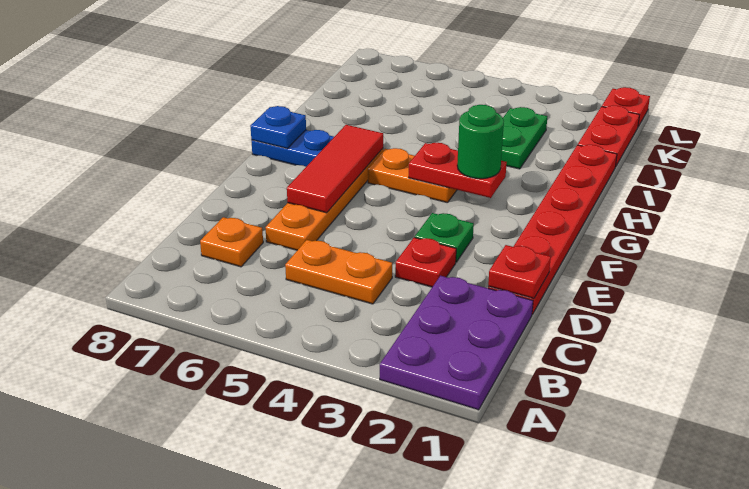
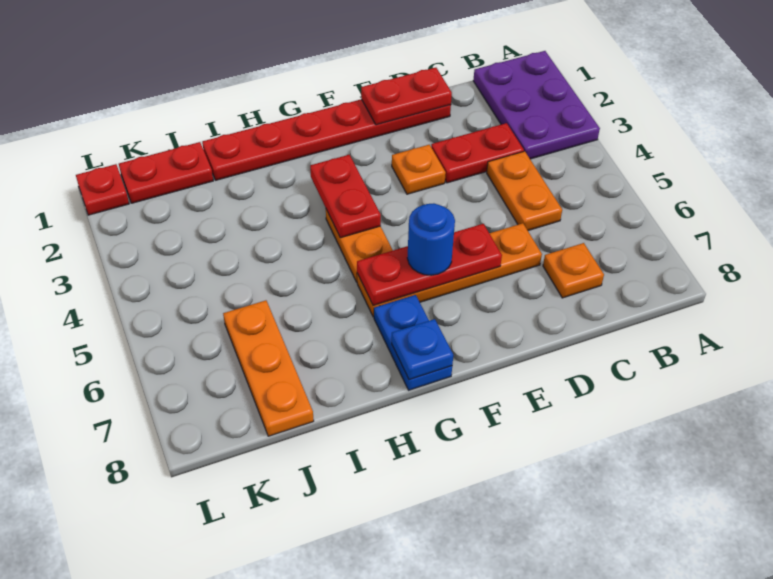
purple 2x3 plate [380,276,533,410] -> purple 2x3 plate turned to [473,51,600,159]
red 1x1 plate [488,245,551,298] -> red 1x2 plate [361,68,452,125]
red 1x1 plate [395,237,456,287] -> red 1x2 plate [431,123,524,183]
green 1x1 plate [415,213,474,262] -> orange 1x1 plate [392,145,446,194]
red 1x3 tile [287,125,383,213] -> red 1x3 plate [357,224,502,306]
none -> blue 1x1 round brick [407,203,455,275]
green 1x1 round brick [457,105,504,179] -> none
green 1x2 plate [501,107,547,169] -> none
none -> orange 1x3 plate [223,300,314,436]

